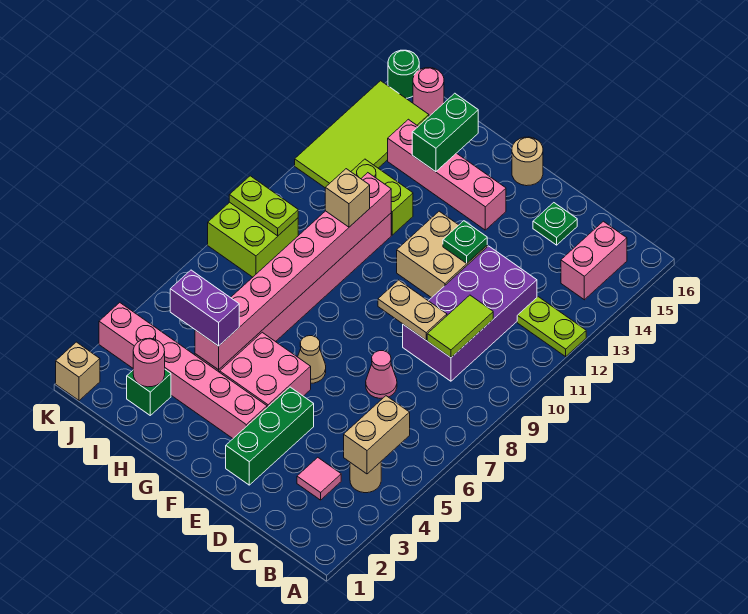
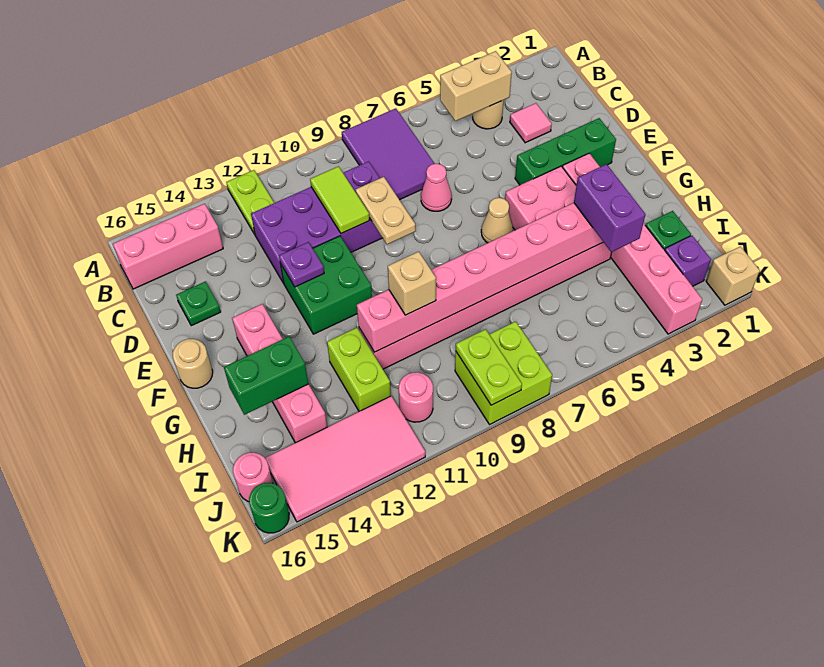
none -> purple 2x3 tile [342,108,435,200]
pink 1x2 brick [561,221,627,300] -> pink 1x3 brick [113,204,223,289]
lime 1x2 tile [427,295,493,358] -> lime 1x2 tile turned to [310,166,369,233]
tan 2x2 brick [397,211,487,298] -> green 2x2 brick [281,236,372,334]
green 1x1 plate [443,221,487,263] -> purple 1x1 plate [279,242,324,287]
pink 1x1 round brick [133,338,165,387] -> pink 1x1 round brick moved to [399,372,433,422]
none -> purple 1x1 brick [665,236,711,286]
lime 2x4 tile [295,81,429,188] -> pink 2x4 tile [265,396,425,522]

